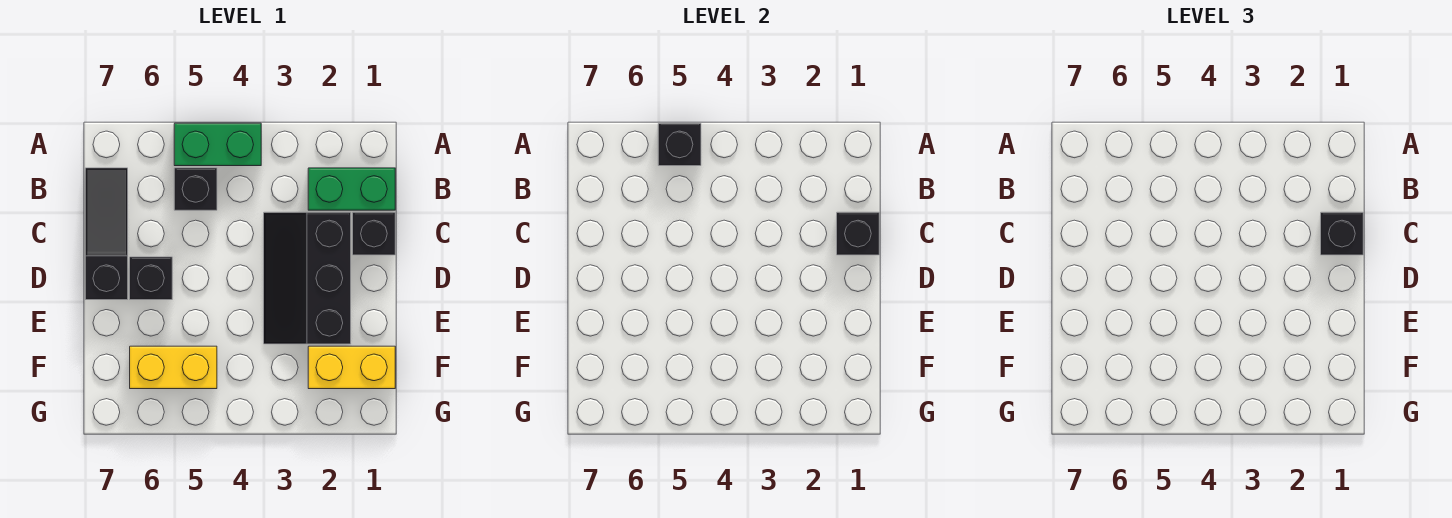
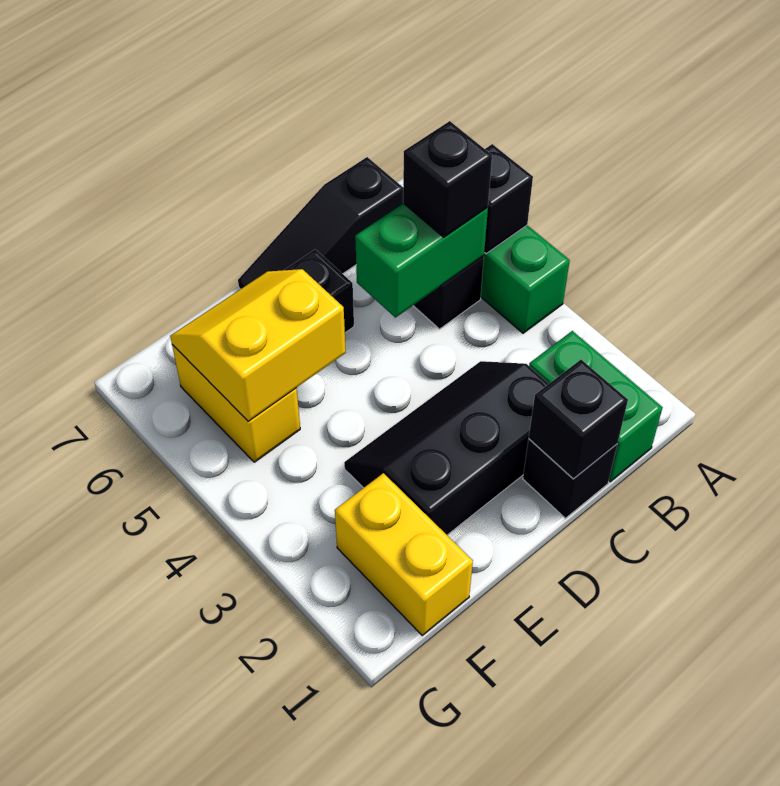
none -> green 1x2 brick [355,203,488,318]
black 1x3 slope [85,168,128,300] -> black 1x3 slope turned to [238,157,403,289]
black 1x1 brick [1321,212,1363,255] -> black 1x1 brick moved to [403,121,492,237]
none -> yellow 2x2 slope [170,269,346,421]

